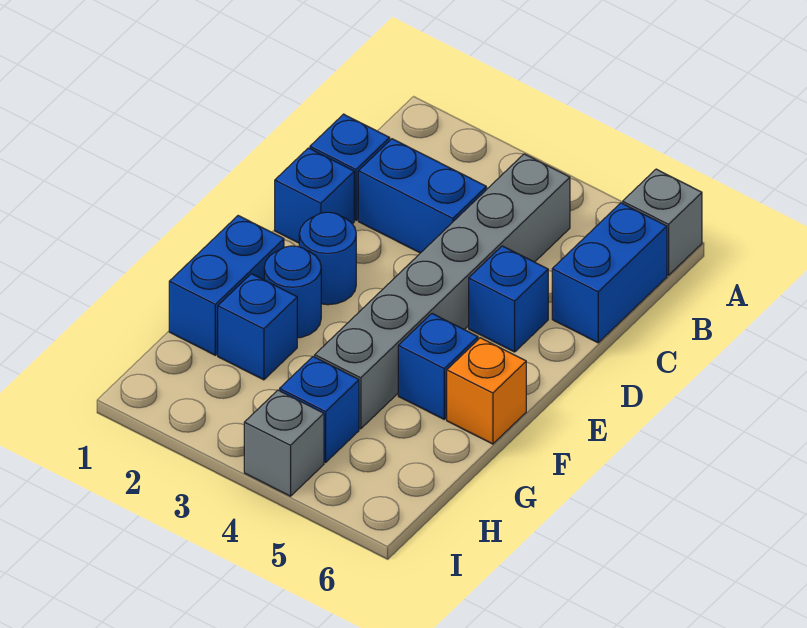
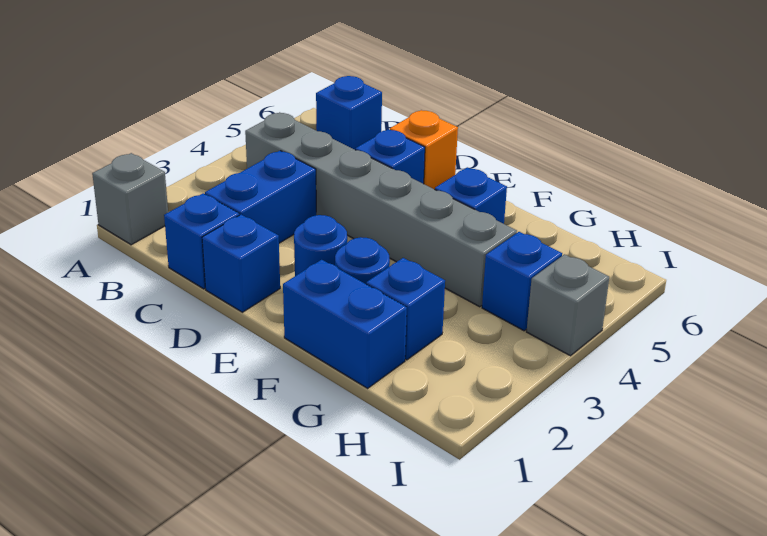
grey 1x1 brick [623,169,702,275] -> grey 1x1 brick moved to [92,153,168,245]
blue 1x2 brick [552,203,667,343] -> blue 1x1 brick [316,76,382,150]
orange 1x1 brick [447,338,526,444] -> orange 1x1 brick moved to [390,110,458,189]

